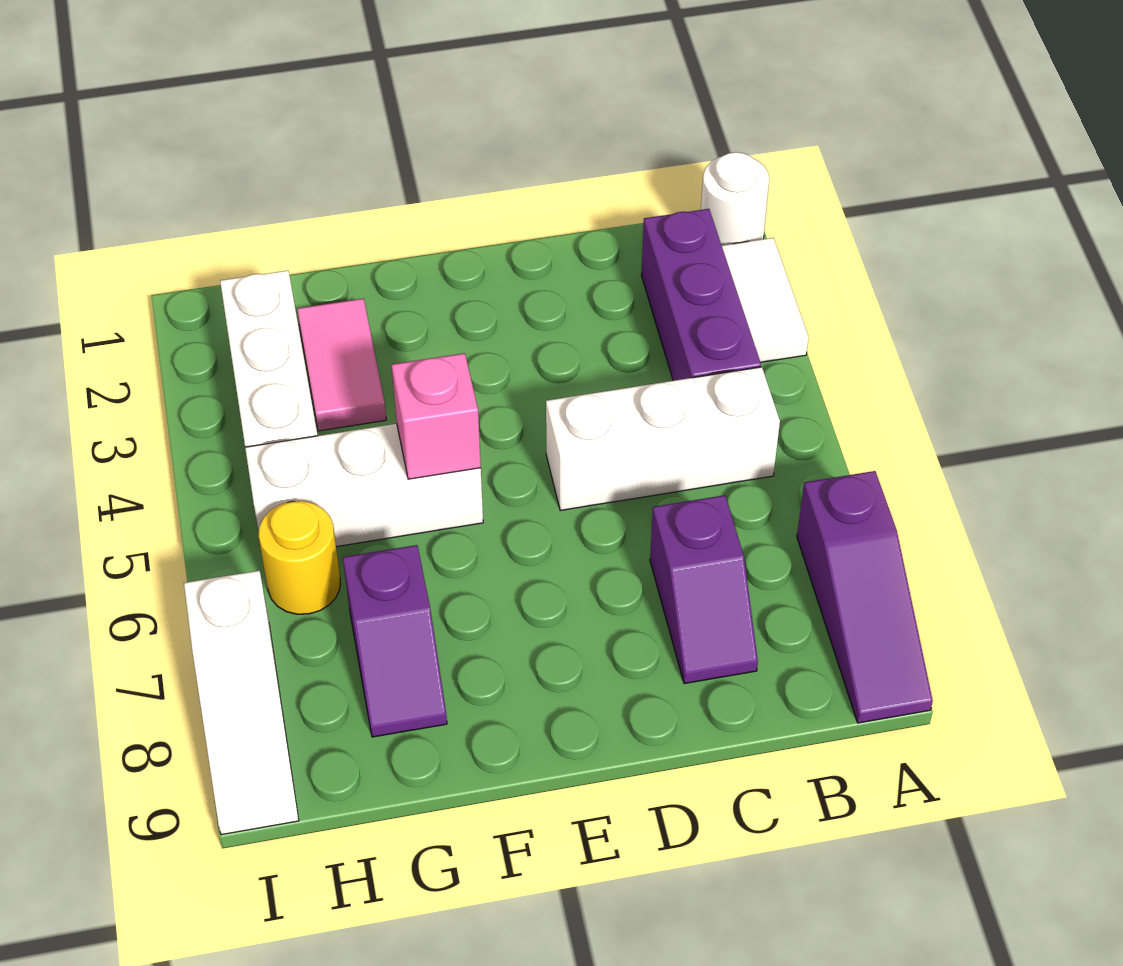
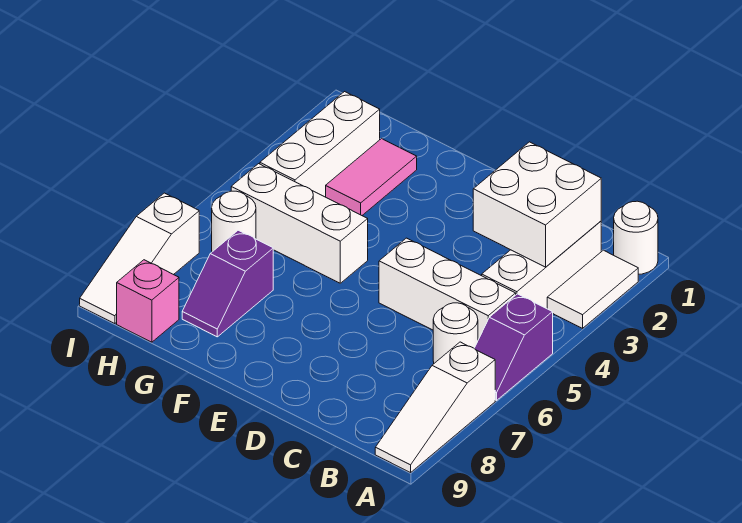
purple 1x3 slope [797,471,933,723] -> white 1x3 slope [375,342,495,473]
purple 1x3 brick [641,209,761,381] -> white 1x3 brick [482,221,601,309]
none -> white 2x2 brick [473,142,601,267]
none -> white 1x1 round brick [433,303,478,363]
purple 1x2 slope [650,495,758,684] -> purple 1x2 slope moved to [474,294,553,401]
pink 1x1 brick [392,353,481,479] -> pink 1x1 brick moved to [117,260,179,342]
yellow 1x1 round brick [259,501,340,614] -> white 1x1 round brick [212,191,256,252]

